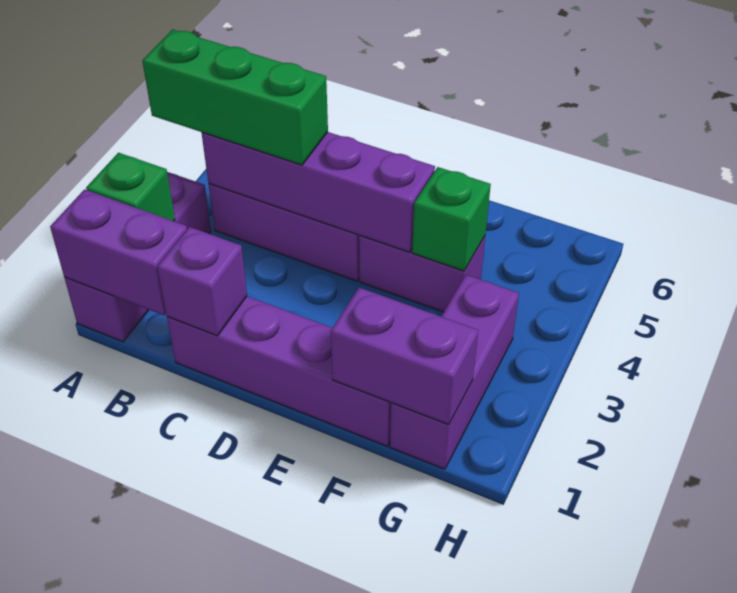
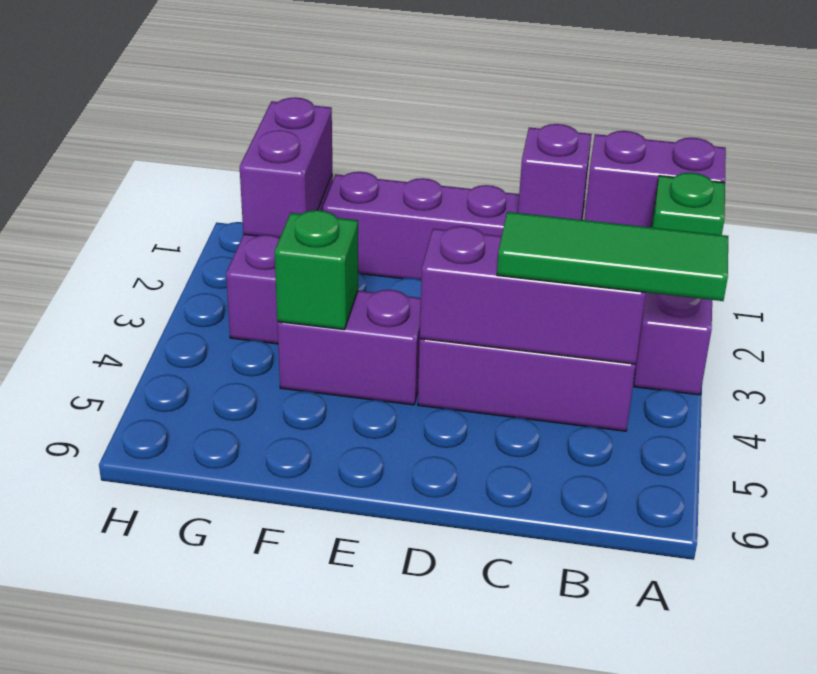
green 1x3 brick [142,29,328,165] -> green 1x3 tile [497,212,728,301]
purple 1x4 brick [202,132,435,252] -> purple 1x3 brick [420,226,646,364]
purple 1x2 brick [331,288,478,425] -> purple 1x2 brick turned to [240,97,332,238]

